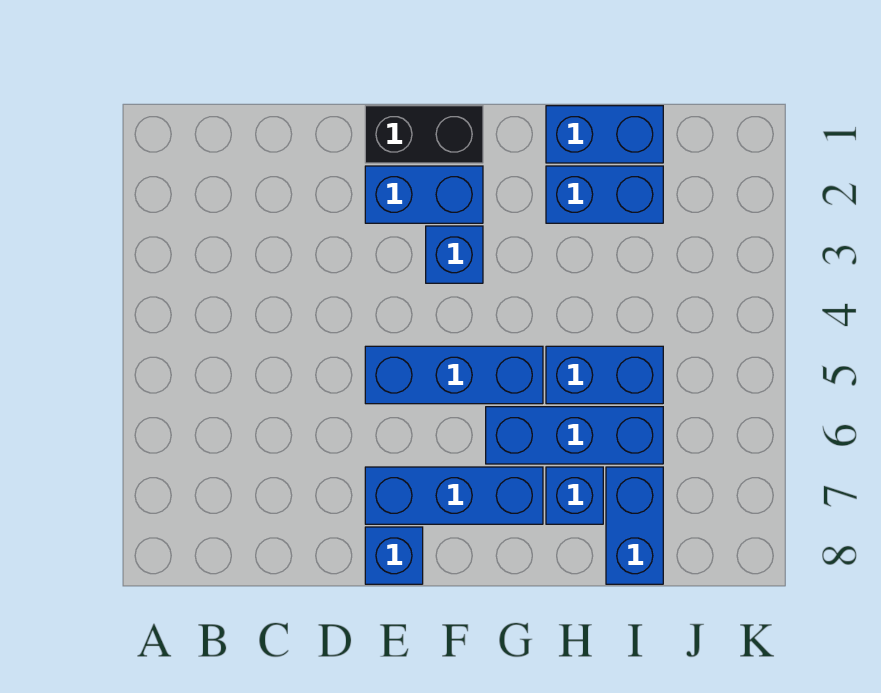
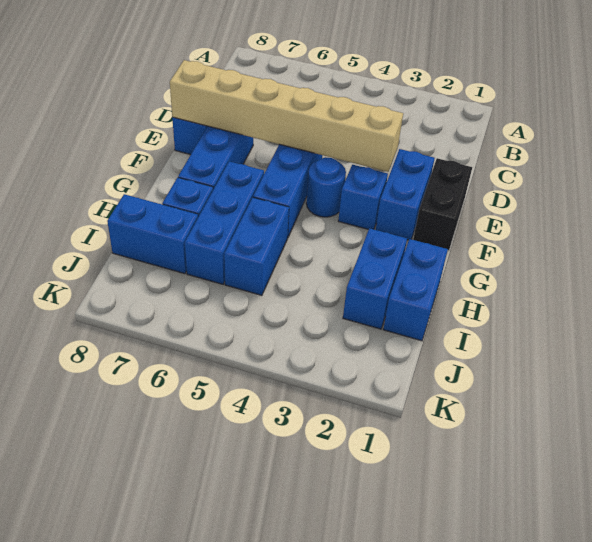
none -> tan 1x6 brick [170,60,403,172]
none -> blue 1x1 round brick [306,157,346,217]

